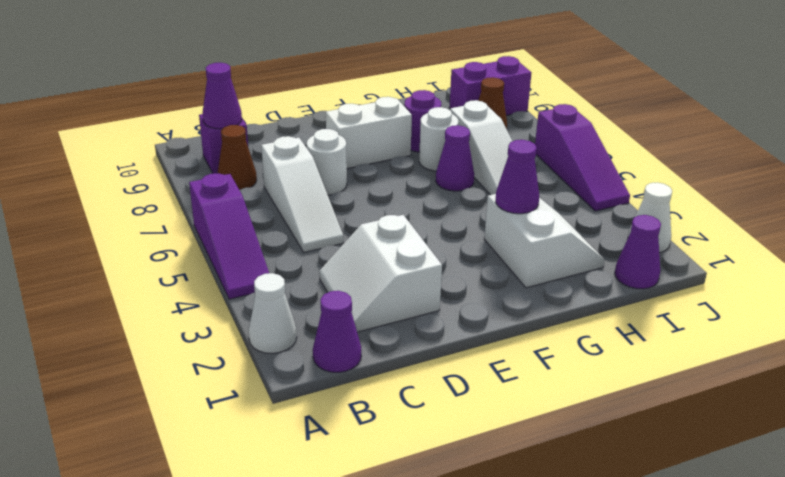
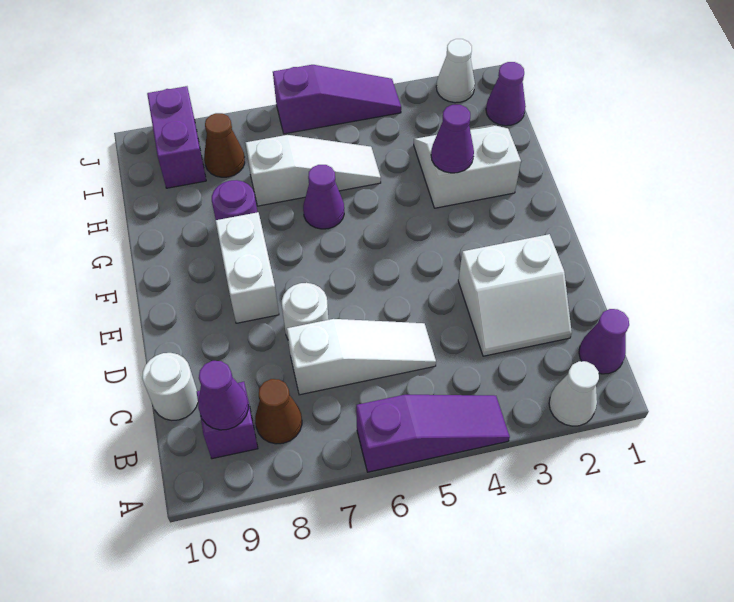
white 1x1 round brick [419,107,458,171] -> white 1x1 round brick moved to [142,353,198,420]

